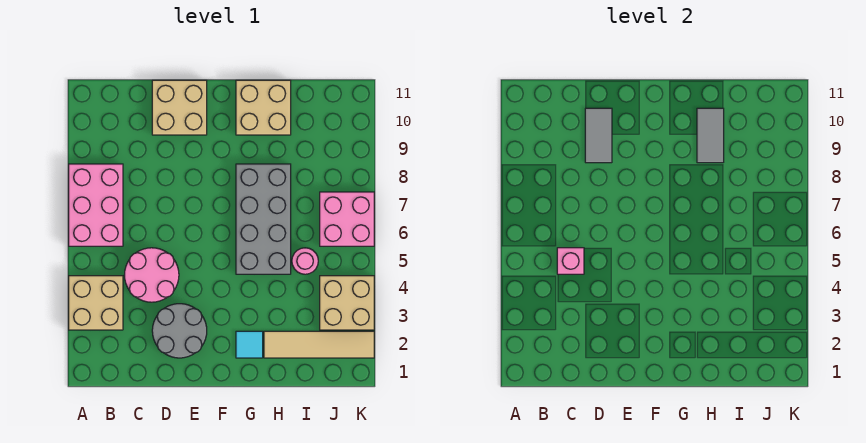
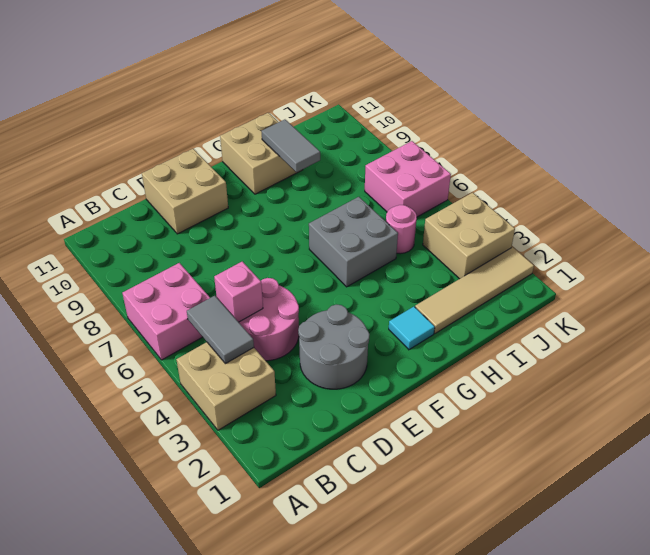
pink 2x3 brick [69,164,123,246] -> pink 2x2 brick [122,263,210,360]
grey 1x2 tile [585,108,612,163] -> grey 1x2 tile moved to [187,296,254,364]
grey 2x4 brick [236,164,291,274] -> grey 2x2 brick [309,197,398,287]

